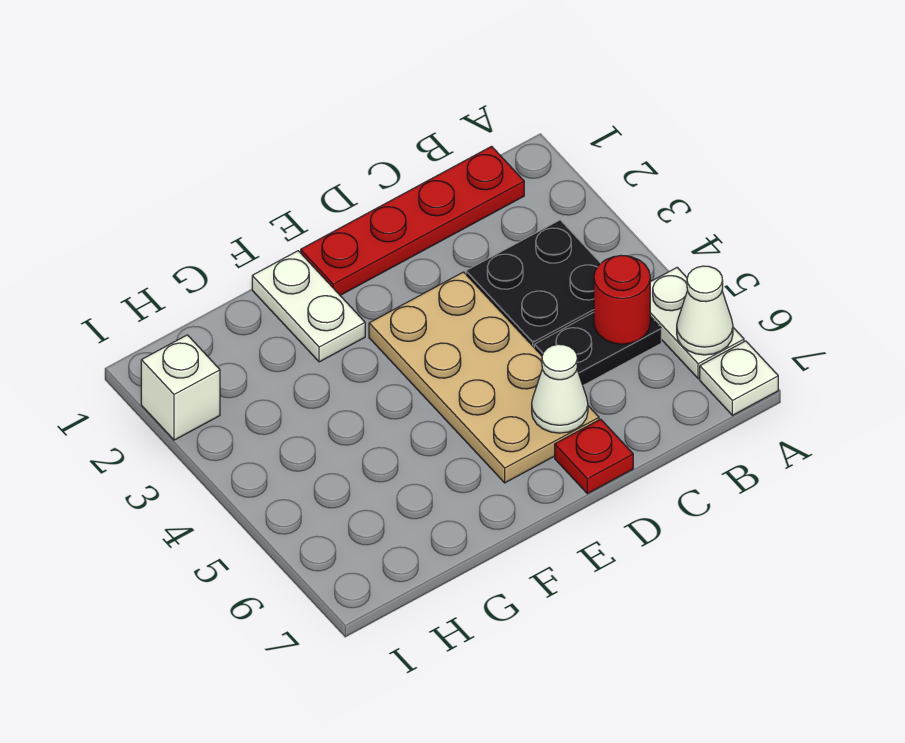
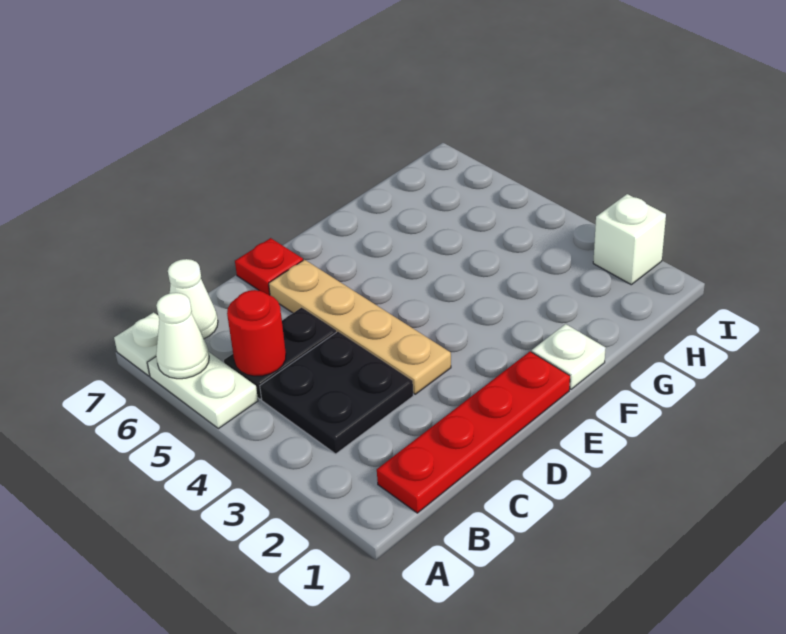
tan 2x4 plate [369,272,599,483] -> tan 1x4 plate [269,260,451,394]
white 1x1 cone [532,344,588,433] -> white 1x1 cone moved to [168,259,218,339]
white 1x2 plate [252,251,365,362] -> white 1x1 plate [532,324,606,389]

